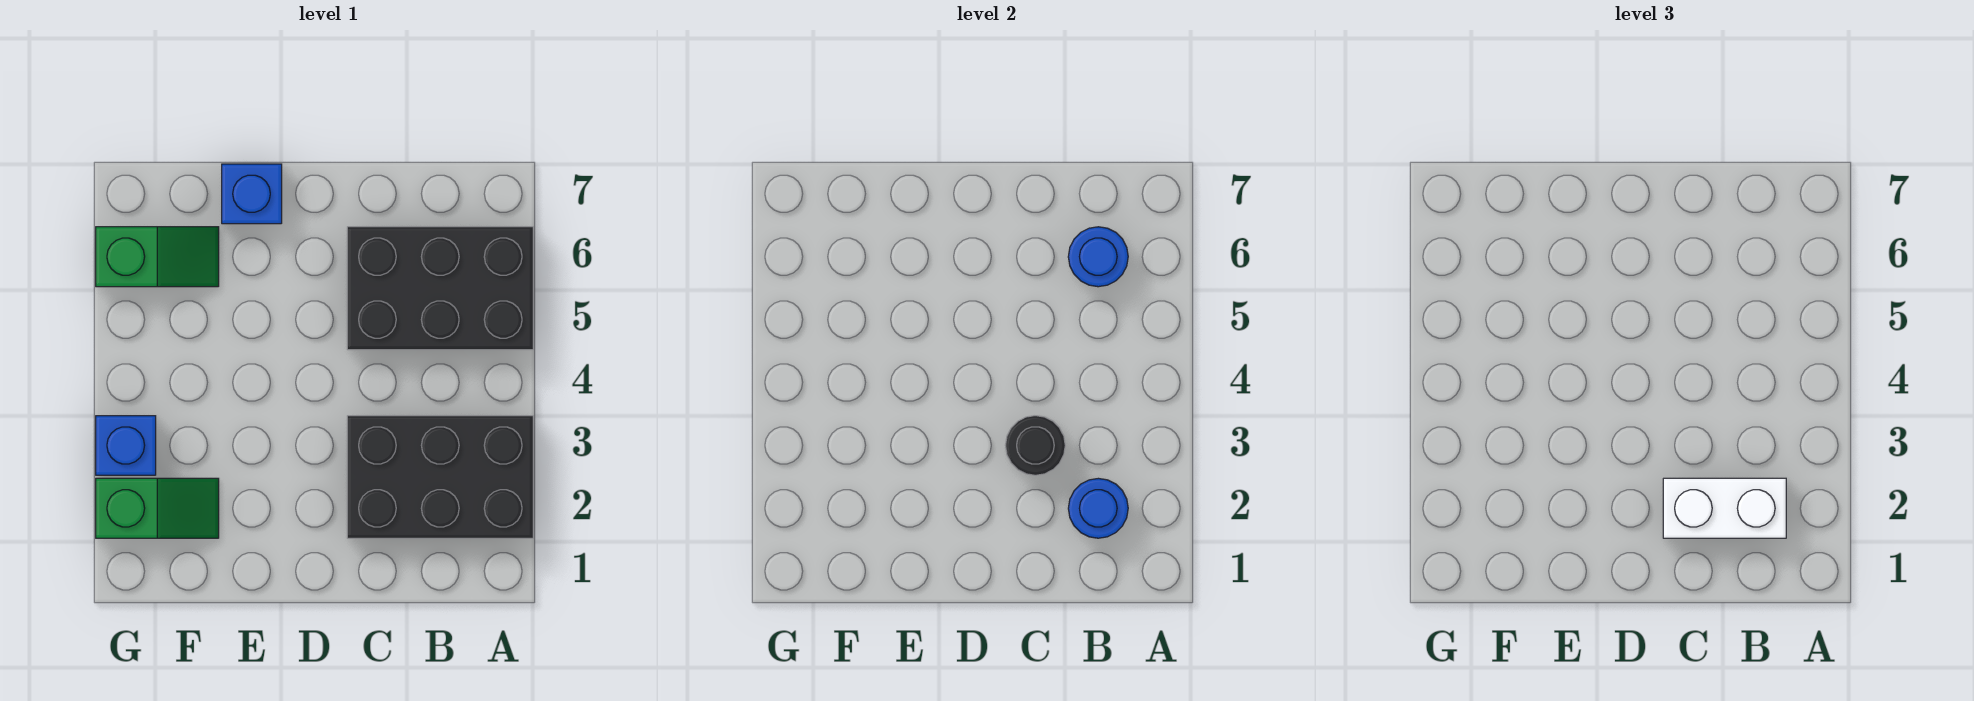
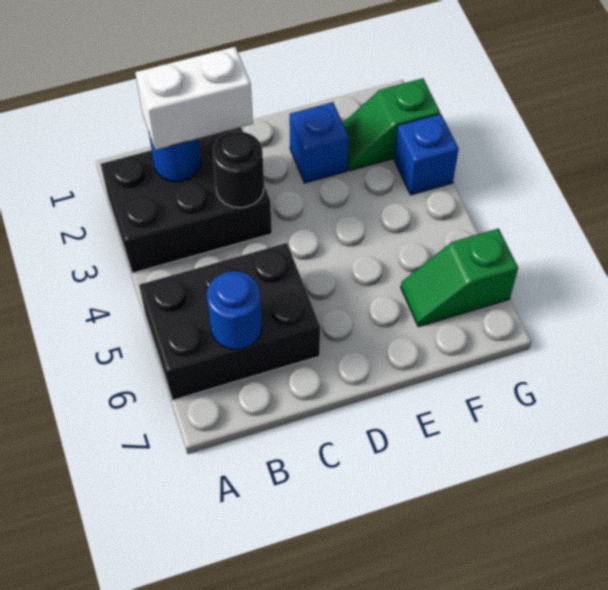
blue 1x1 brick [222,164,282,224] -> blue 1x1 brick moved to [290,102,349,183]

